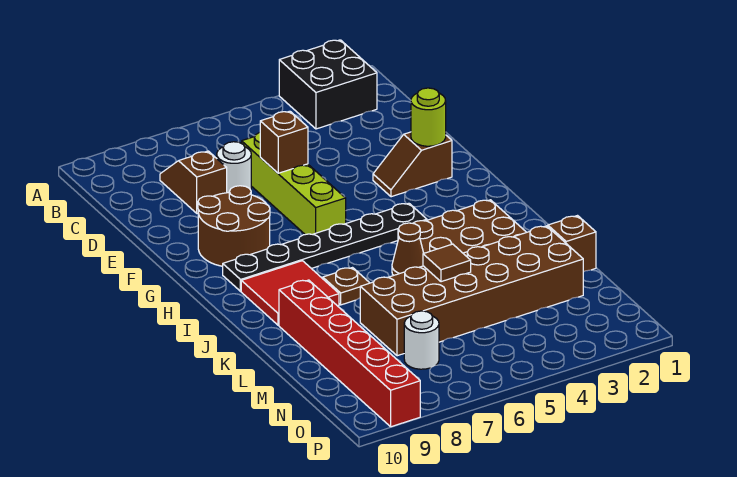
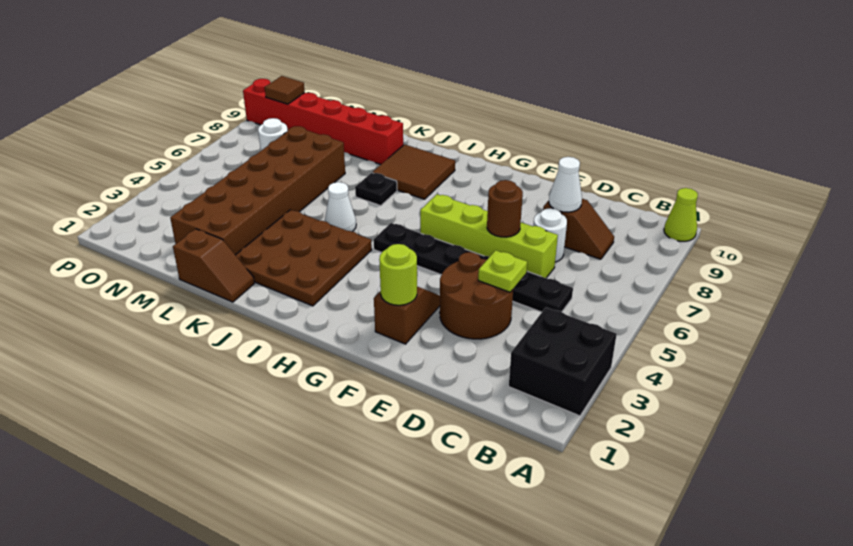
none -> lime 1x1 cone [664,188,698,241]
none -> lime 1x1 plate [478,250,527,292]
none -> white 1x1 cone [549,157,582,212]
brown 1x1 brick [260,111,308,173] -> brown 1x1 round brick [487,180,523,237]
brown 2x2 round brick [198,186,270,266] -> brown 2x2 round brick moved to [440,252,513,339]
black 1x6 plate [223,203,427,291] -> black 1x6 plate turned to [374,223,573,312]
red 2x2 tile [241,261,339,325] -> brown 2x2 tile [373,144,455,199]
brown 1x1 cone [392,223,424,275] -> white 1x1 cone [325,182,356,232]
brown 1x1 plate [323,268,369,305] -> black 1x1 plate [355,173,397,206]
brown 1x1 tile [423,244,471,282] -> brown 1x1 tile moved to [265,76,305,104]

